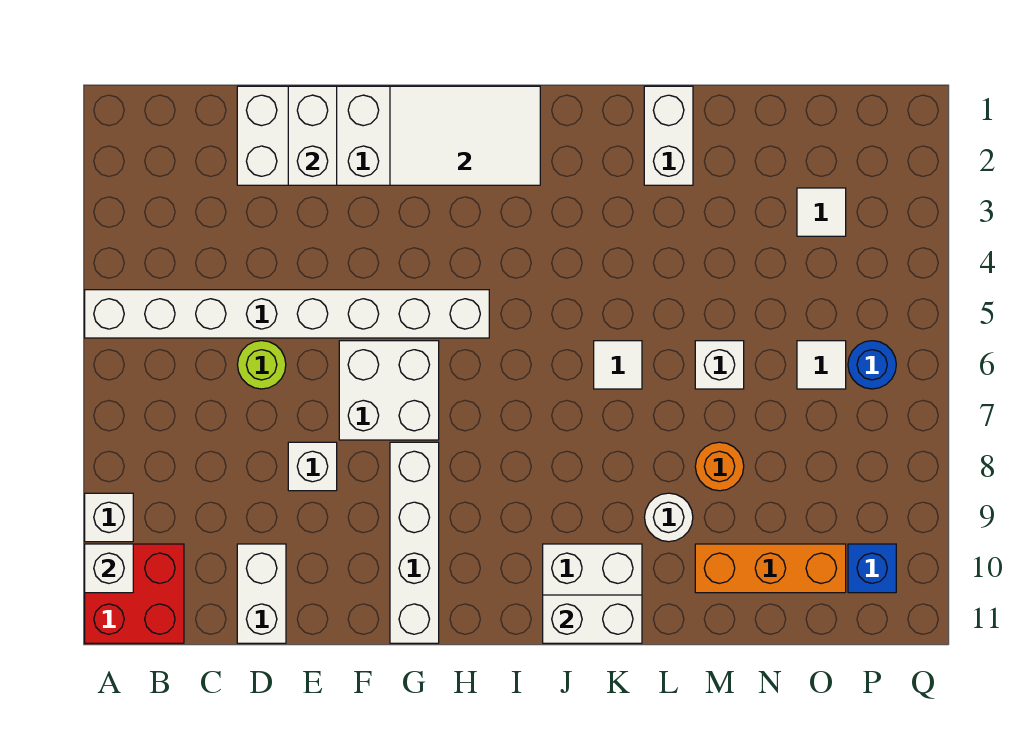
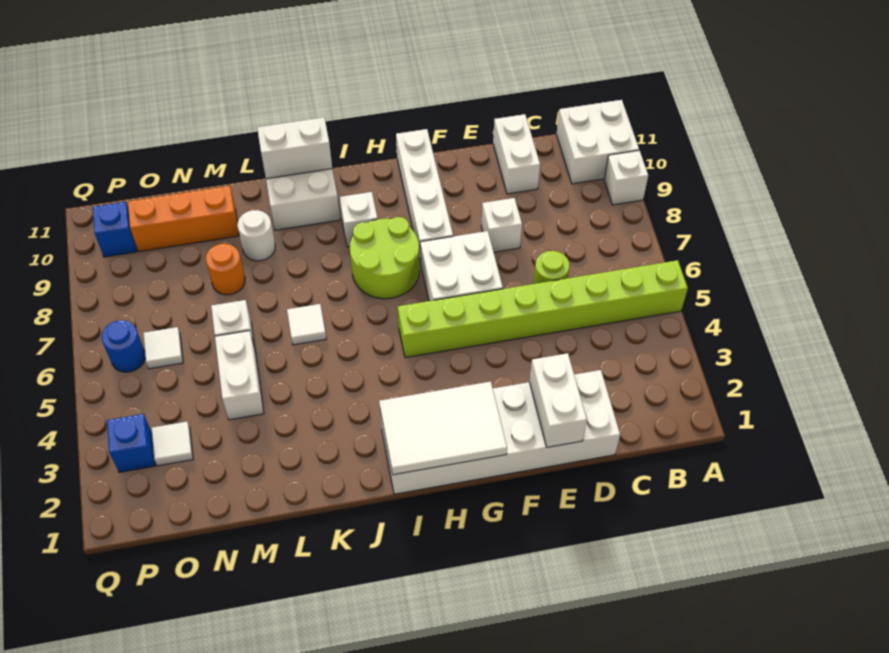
white 1x8 brick [85,290,489,338] -> lime 1x8 brick [398,260,688,358]
red 2x2 brick [85,544,184,643] -> white 2x2 brick [556,100,639,184]
white 1x1 brick [85,544,133,593] -> white 1x1 brick moved to [340,192,378,247]
none -> lime 2x2 round brick [350,217,420,299]
white 1x2 brick [644,86,693,185] -> white 1x2 brick moved to [215,331,264,420]
none -> blue 1x1 brick [107,414,155,472]

